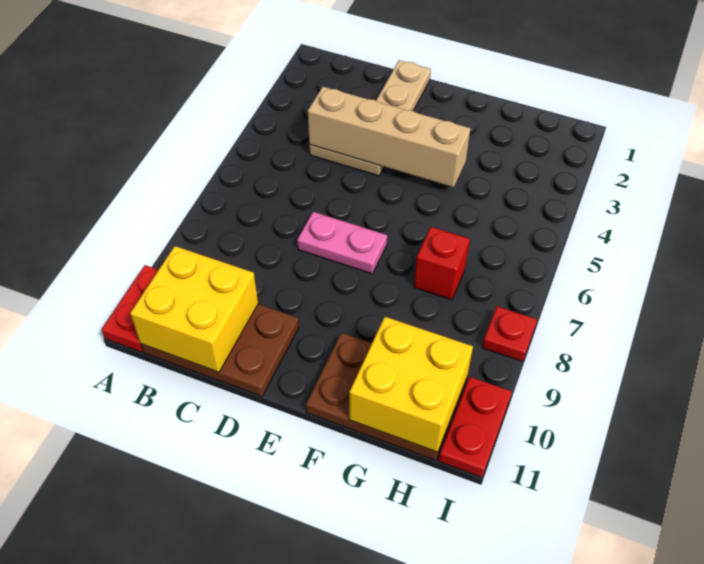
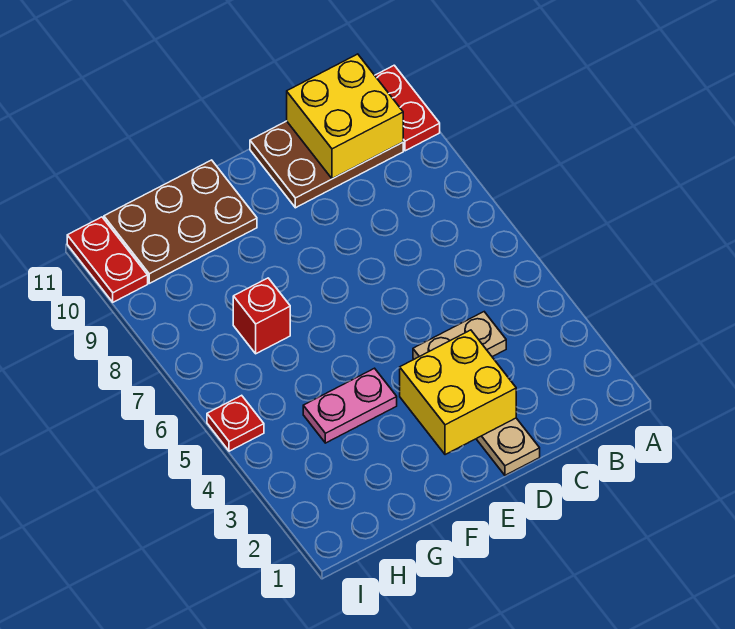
tan 1x4 brick [308,87,471,187] -> none
pink 1x2 plate [297,212,387,274] -> pink 1x2 plate moved to [303,368,397,443]
yellow 2x2 brick [349,317,473,452] -> yellow 2x2 brick moved to [400,330,516,455]
red 1x1 plate [482,306,537,362] -> red 1x1 plate moved to [207,395,264,451]

